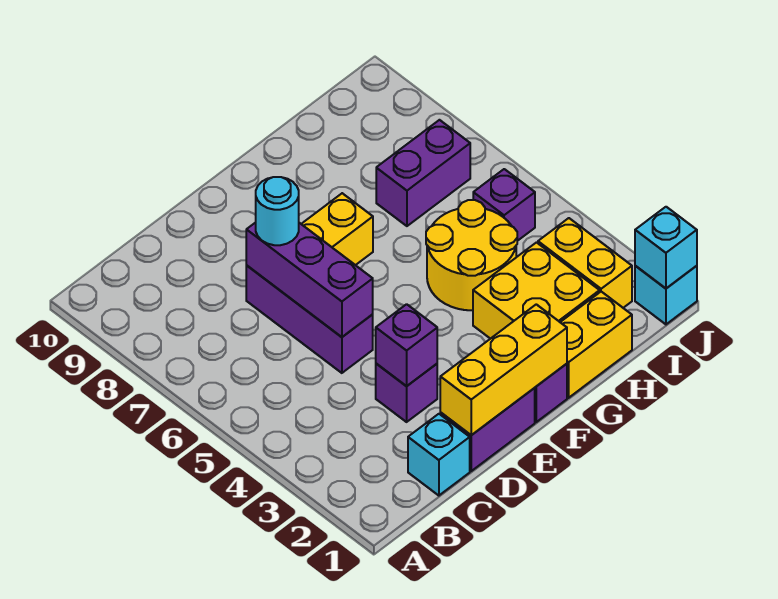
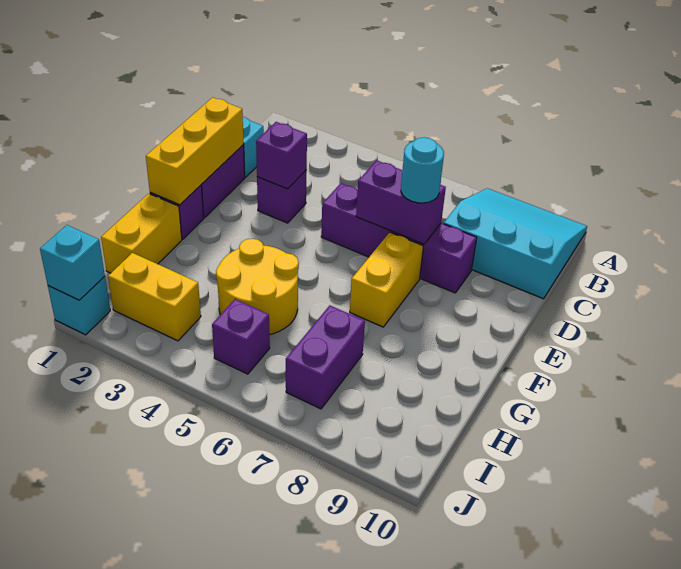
none -> cyan 3x3 slope [444,188,587,299]
purple 1x3 brick [246,266,373,373] -> purple 1x4 brick [321,183,477,293]
purple 1x3 brick [246,222,373,337] -> purple 1x2 brick [356,160,446,244]
yellow 2x2 brick [473,243,600,339] -> none

